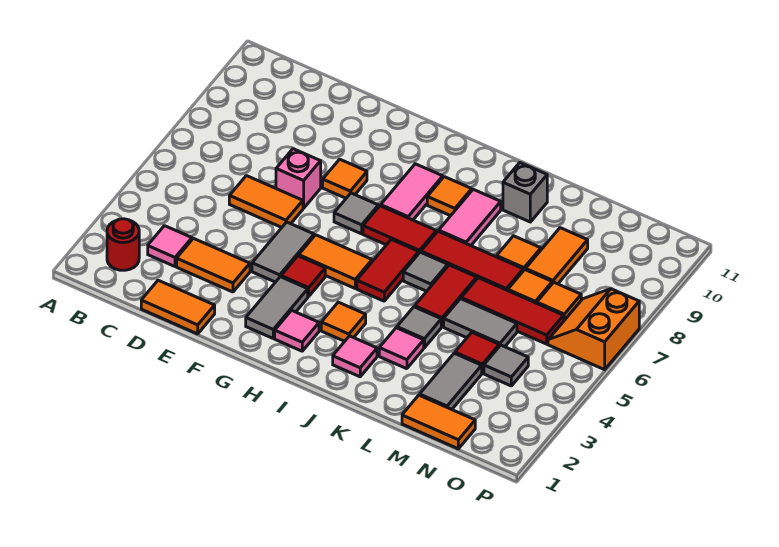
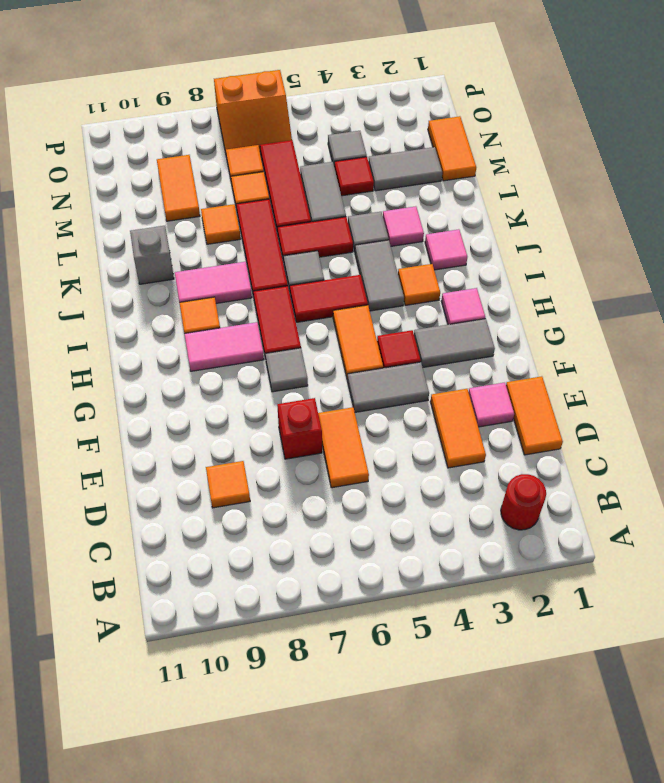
pink 1x1 tile [148,226,192,266] -> pink 1x1 tile moved to [469,383,514,427]
pink 1x1 brick [276,149,321,208] -> red 1x1 brick [277,398,322,459]
orange 1x1 tile [323,159,367,198] -> orange 1x1 tile moved to [206,461,250,508]
none -> grey 1x2 tile [355,240,404,311]
orange 1x2 tile [526,228,588,284] -> orange 1x2 tile turned to [157,155,200,221]

